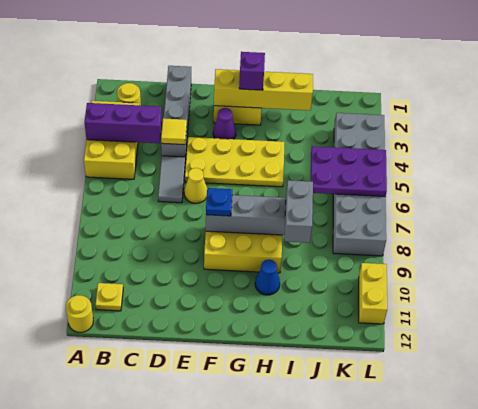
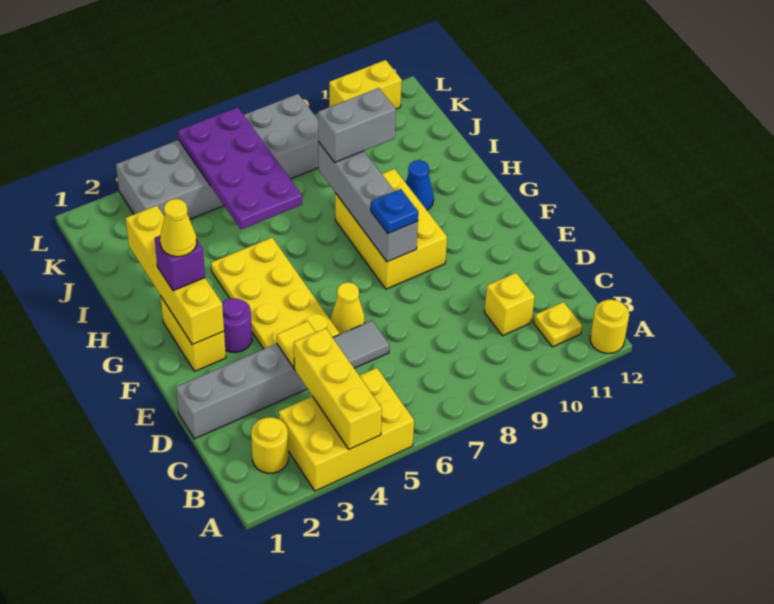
purple 1x3 brick [84,103,162,143] -> yellow 1x3 brick [294,328,382,449]
none -> yellow 1x1 brick [484,273,535,336]
purple 1x1 cone [213,108,236,139] -> purple 1x1 round brick [222,298,252,352]
none -> yellow 1x1 cone [160,199,197,257]
purple 2x3 plate [311,146,387,197] -> purple 2x4 plate [178,107,302,229]

